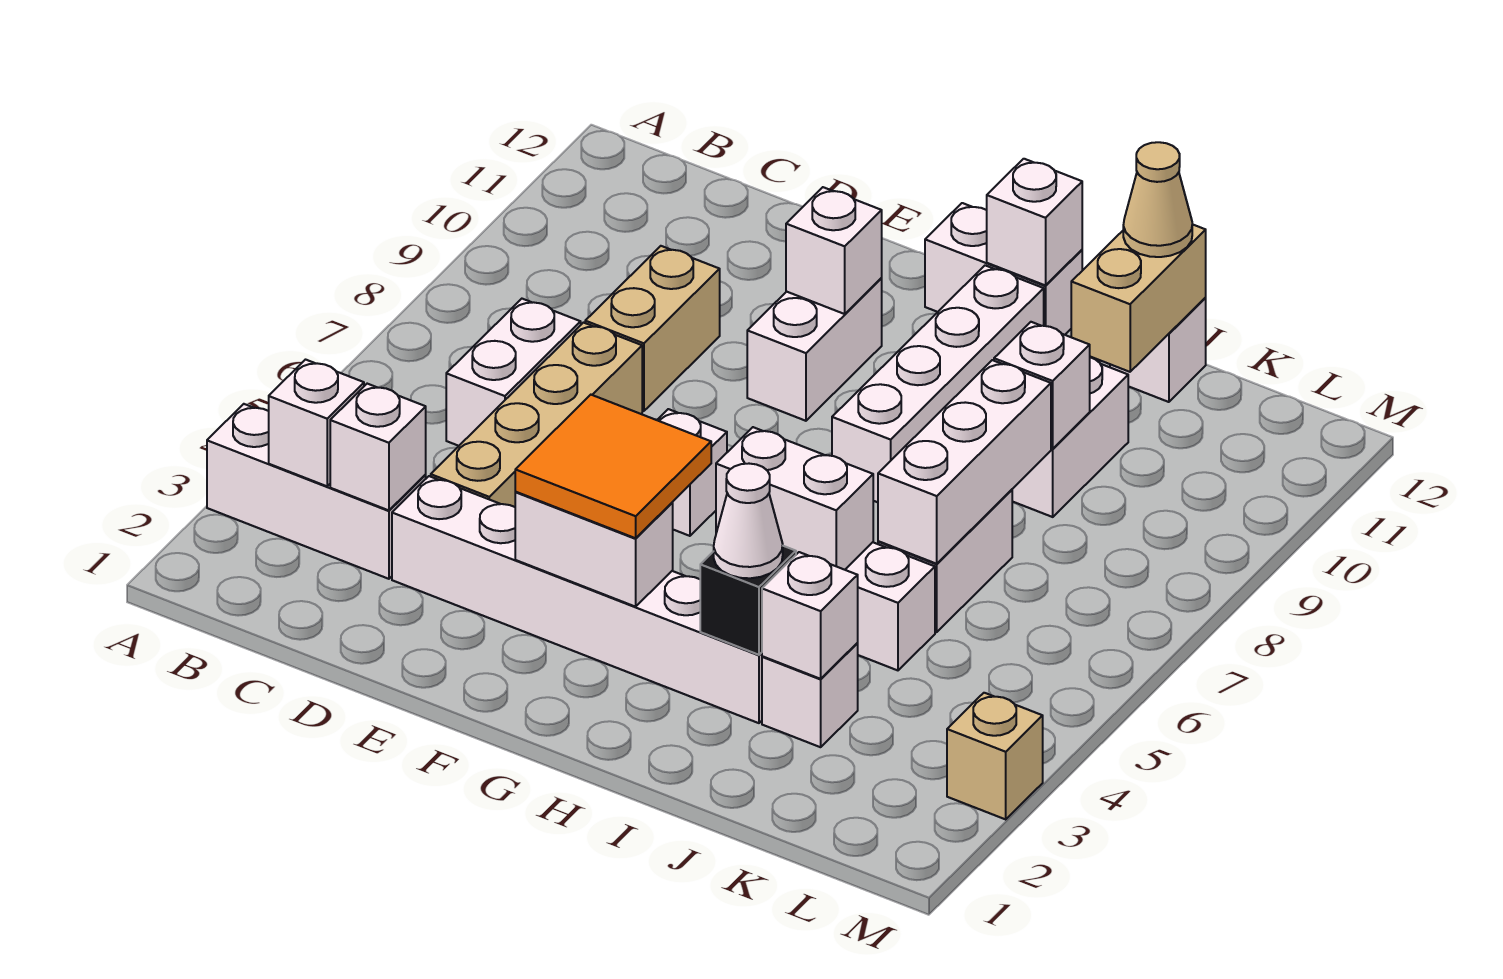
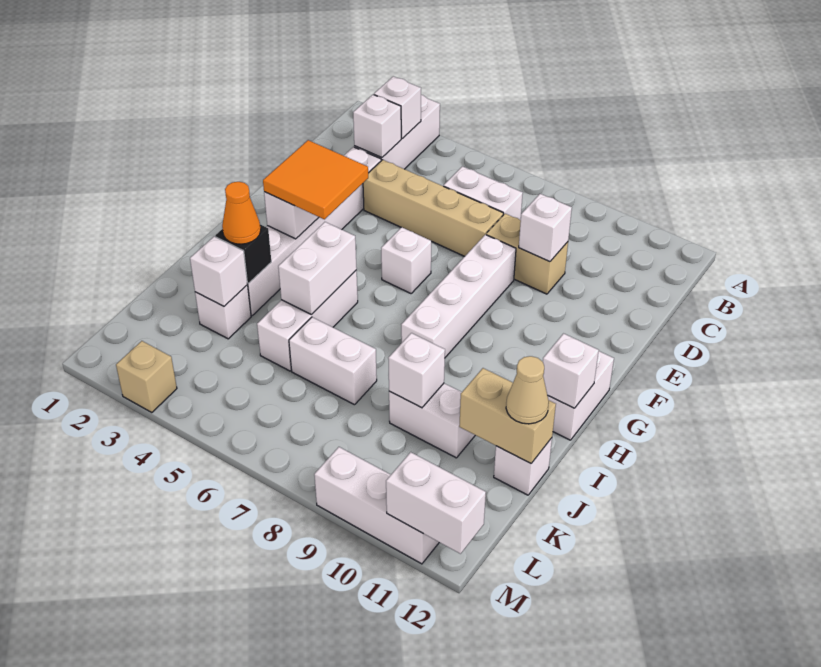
white 1x2 brick [747,279,882,421] -> white 1x2 brick moved to [386,452,486,554]
white 1x1 brick [786,187,882,314] -> white 1x1 brick moved to [519,194,572,261]
white 1x4 brick [832,265,1044,502] -> white 1x4 brick turned to [401,235,516,357]
white 1x1 cone [714,464,783,578] -> orange 1x1 cone [222,182,261,244]
white 1x3 brick [878,360,1051,564] -> white 1x3 brick moved to [314,447,439,564]

